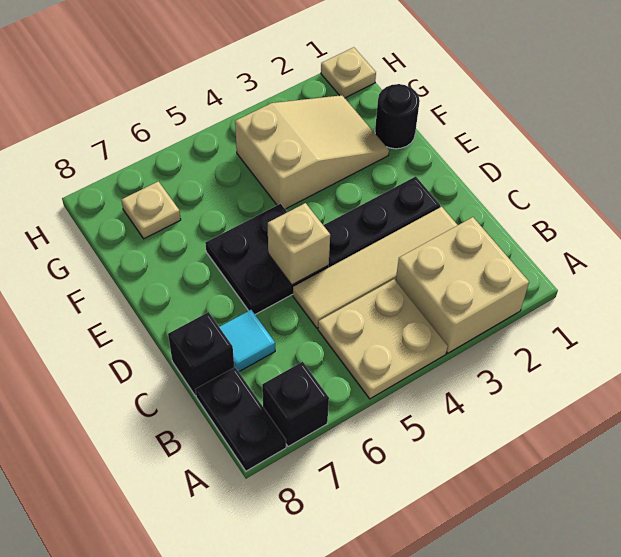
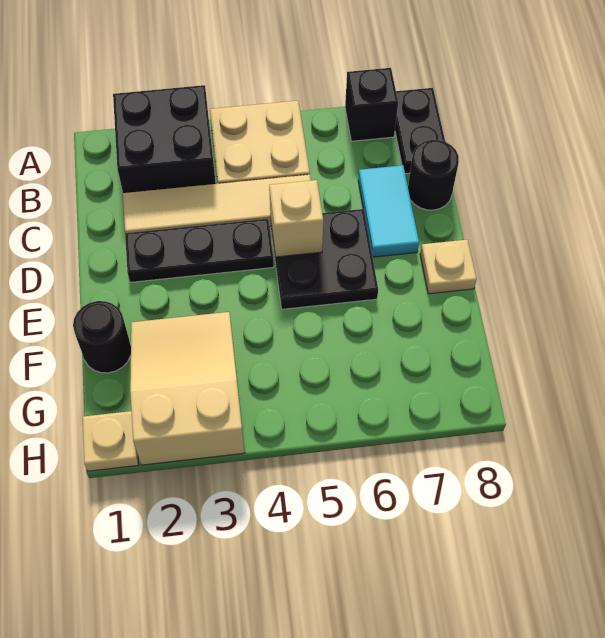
tan 2x2 brick [396,217,529,353] -> black 2x2 brick [113,85,216,193]
cyan 1x1 tile [219,310,275,372] -> cyan 1x2 tile [358,165,419,257]
black 1x1 brick [168,312,234,396] -> black 1x1 round brick [408,140,459,210]
tan 2x3 slope [235,95,389,209] -> tan 2x3 slope turned to [130,312,245,465]
tan 1x1 plate [121,181,181,239] -> tan 1x1 plate moved to [420,240,477,294]

